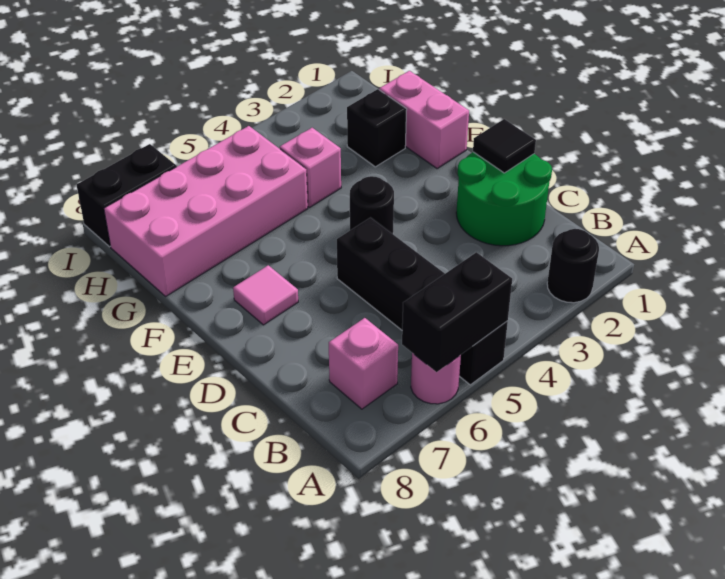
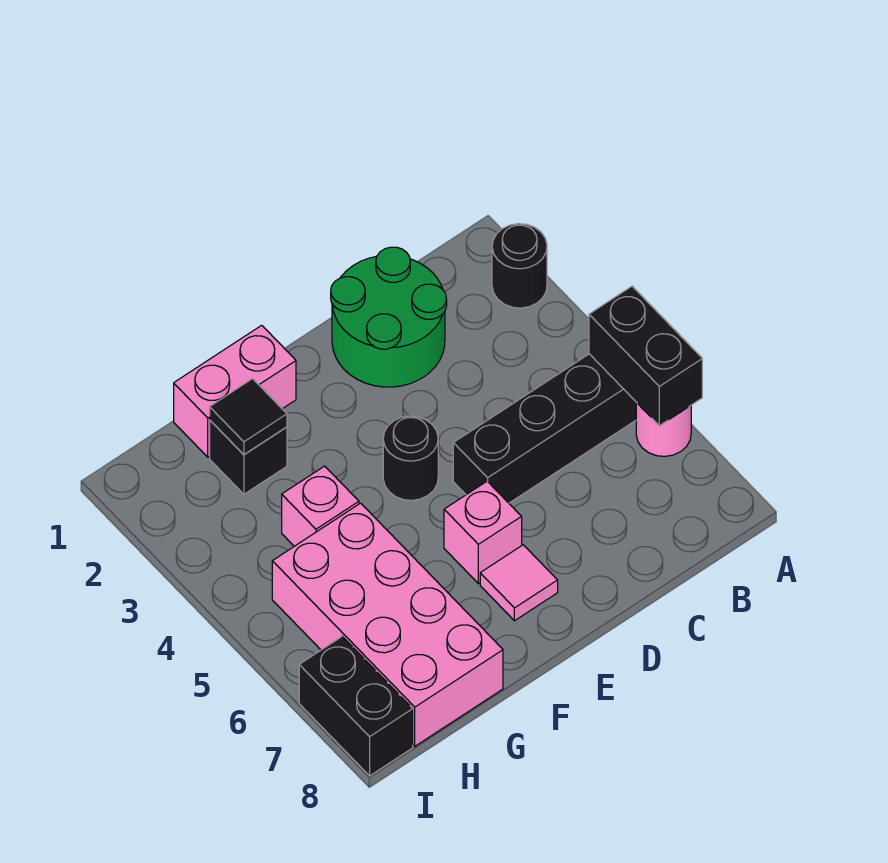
pink 1x1 brick [329,318,398,409] -> pink 1x1 brick moved to [444,481,522,584]
black 1x1 tile [473,119,536,173] -> black 1x1 tile moved to [210,379,287,455]

